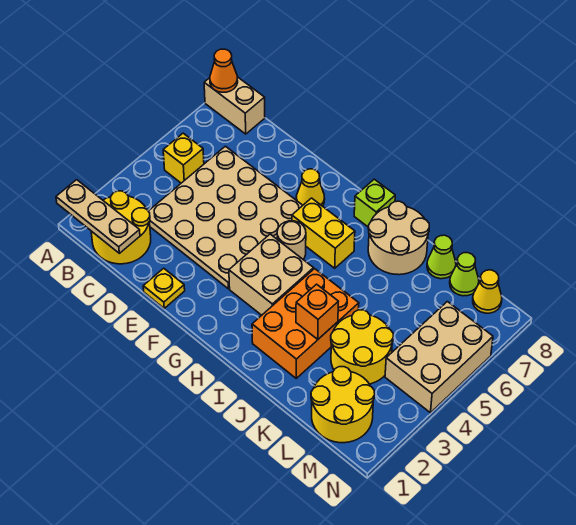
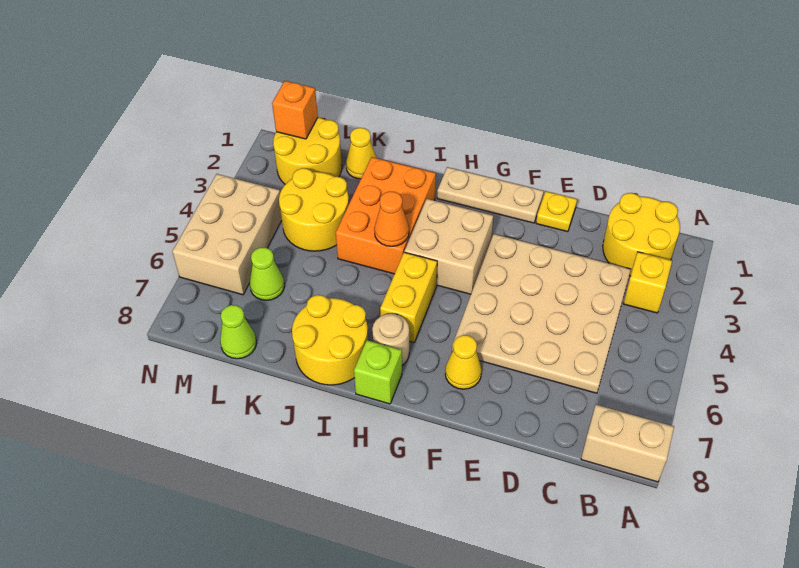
tan 1x3 plate [56,180,140,253] -> tan 1x3 plate moved to [437,167,544,223]
orange 1x1 cone [210,49,238,92] -> orange 1x1 cone moved to [374,191,409,246]
yellow 1x1 brick [163,133,204,183] -> yellow 1x1 brick moved to [624,252,672,313]
tan 1x1 round brick [277,221,306,259] -> tan 1x1 round brick moved to [372,314,409,365]
yellow 1x2 brick [292,198,355,268] -> yellow 1x2 brick turned to [380,252,437,342]
tan 2x2 round brick [368,201,429,275] -> yellow 2x2 round brick [292,295,368,385]
orange 1x1 brick [296,284,338,339] -> orange 1x1 brick moved to [272,81,318,139]
lime 1x1 cone [427,235,456,279] -> lime 1x1 cone moved to [250,247,284,300]
yellow 1x1 cone [473,270,502,313] -> yellow 1x1 cone moved to [346,128,376,179]

